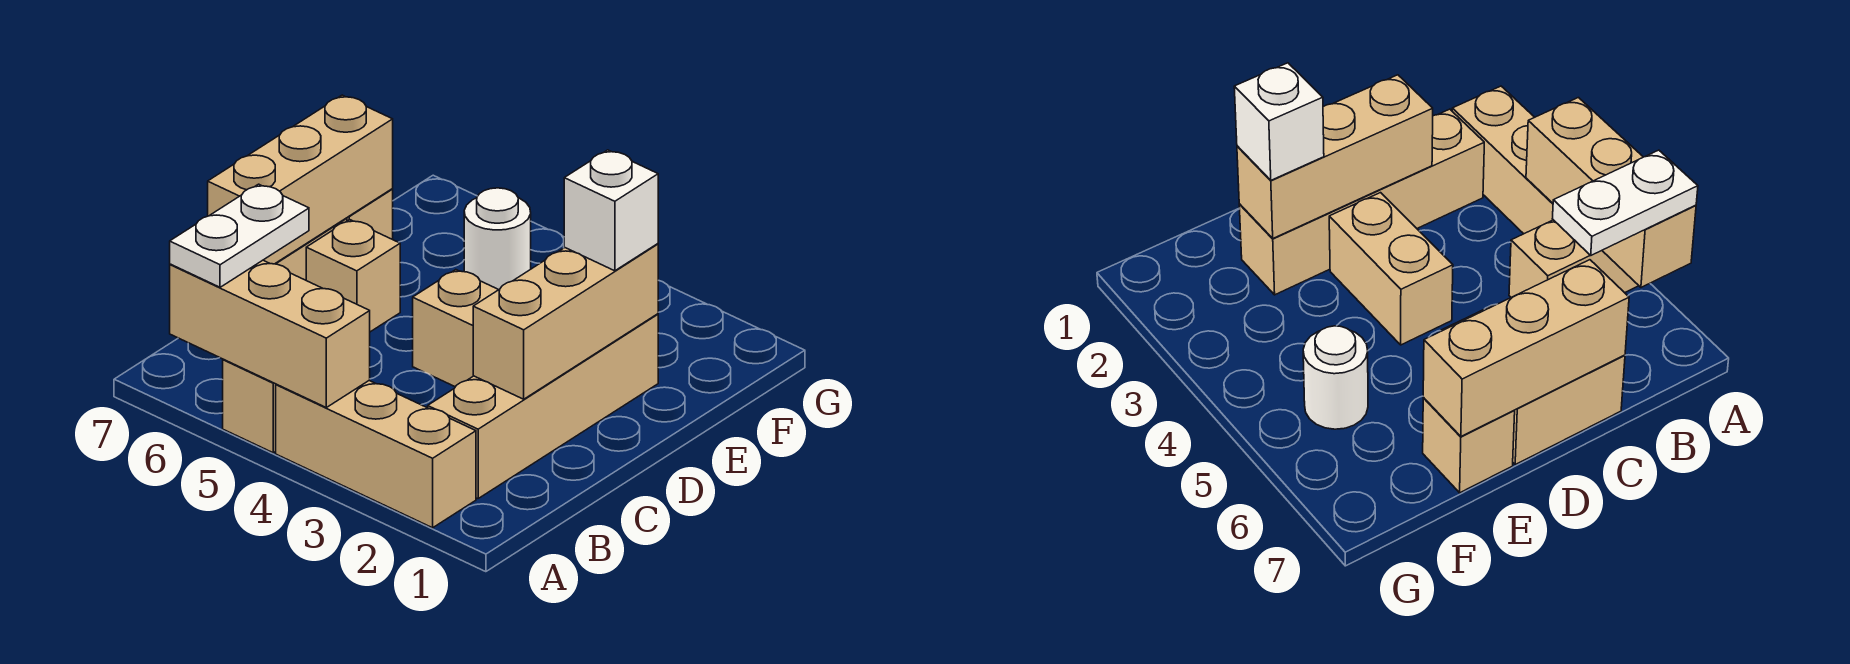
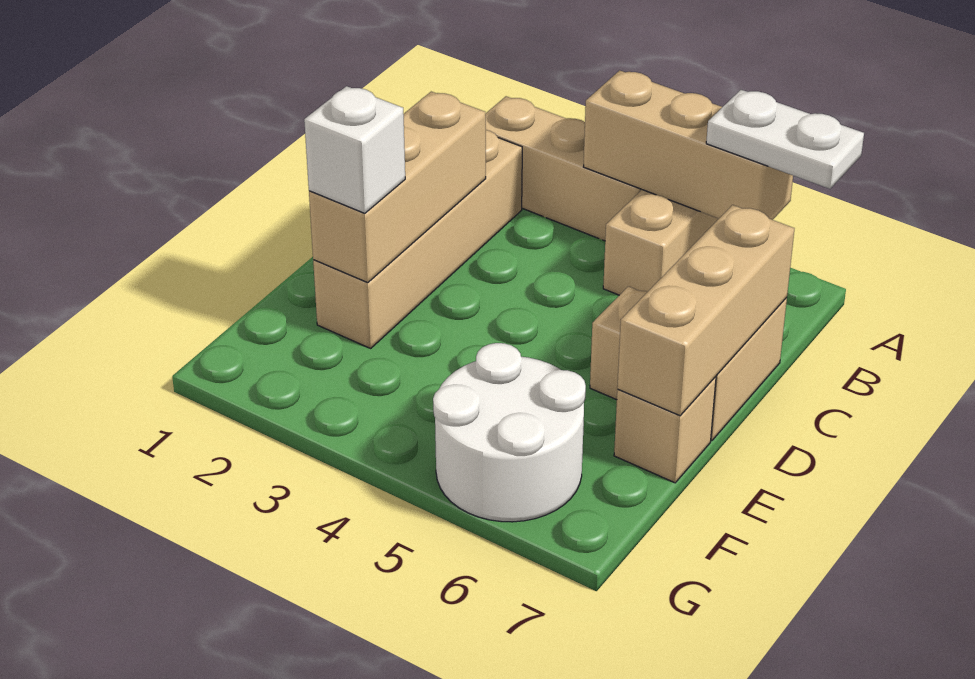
white 1x2 plate [170,184,309,287] -> white 1x2 plate turned to [706,90,864,189]
tan 1x2 brick [413,270,498,387] -> none
white 1x1 round brick [464,188,531,290] -> white 2x2 round brick [433,343,586,522]

